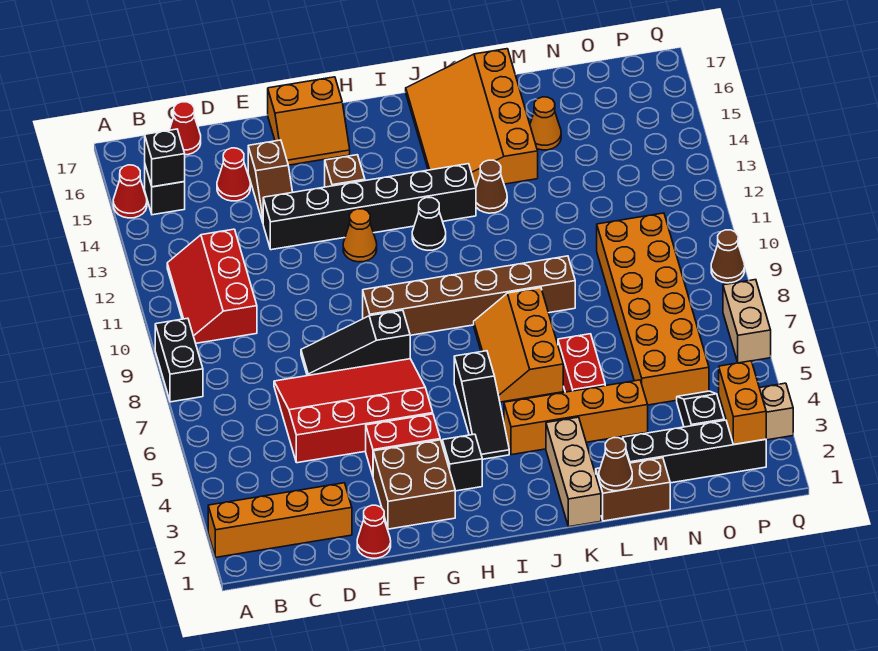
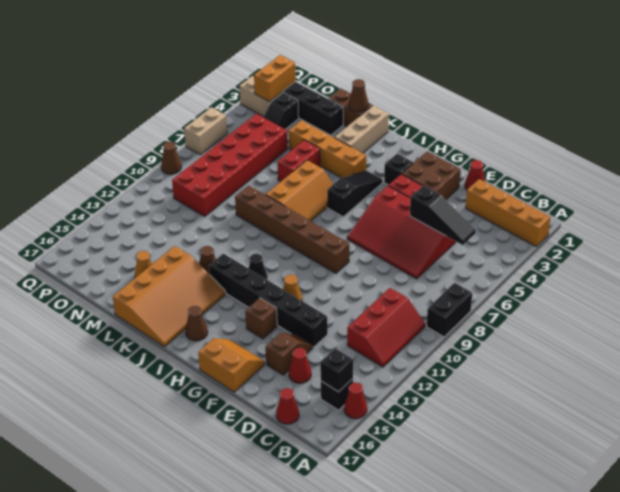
black 1x3 slope [301,310,410,376] -> black 1x3 slope moved to [410,186,476,245]
none -> brown 1x1 cone [186,306,208,341]
orange 2x6 brick [597,213,709,405] -> red 2x6 brick [172,114,288,216]

